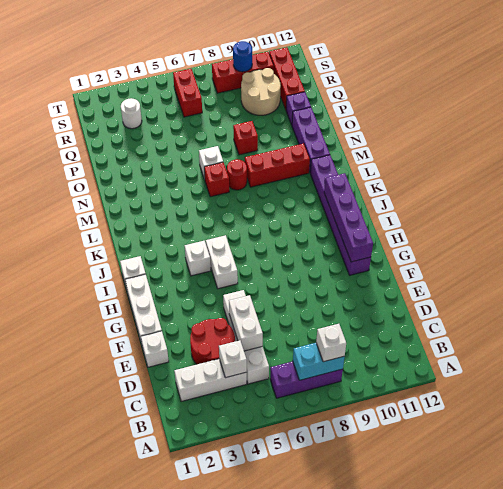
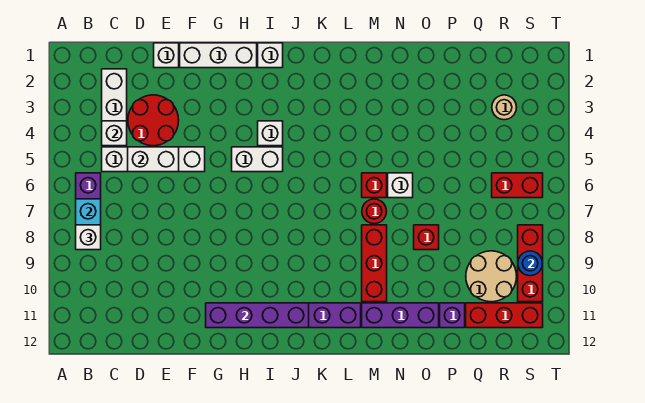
white 1x1 round brick [121,99,142,129] -> tan 1x1 round brick [492,95,517,120]

